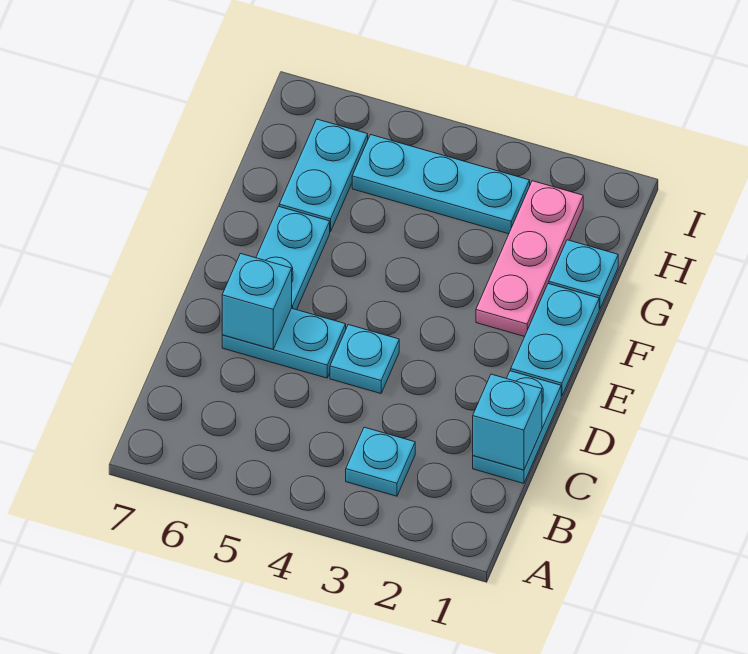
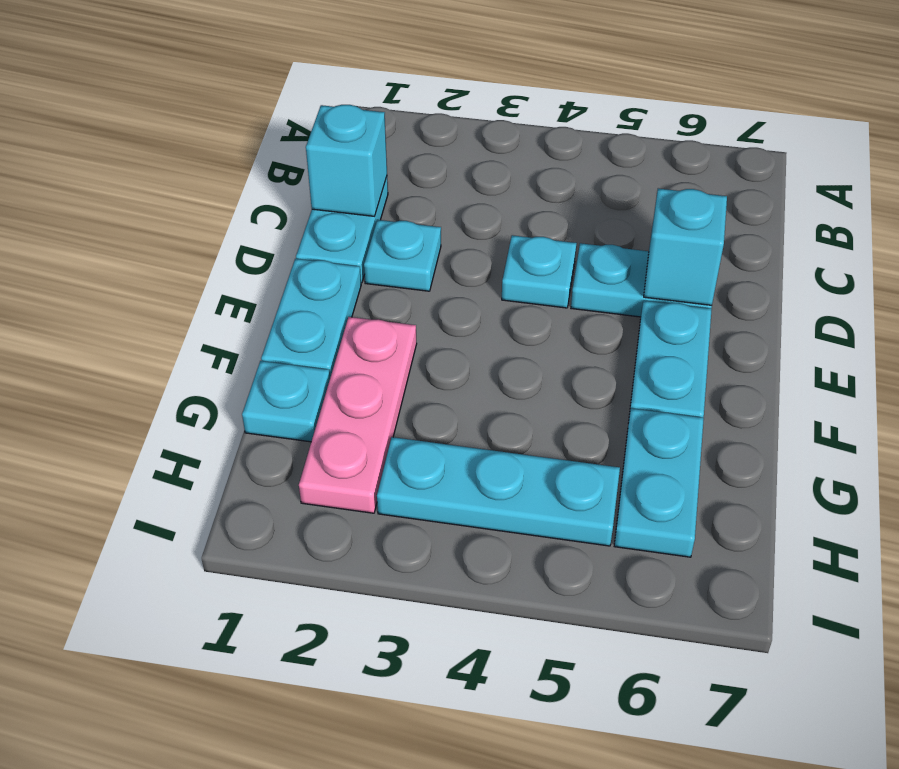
cyan 1x1 plate [346,427,415,496] -> cyan 1x1 plate moved to [364,220,441,291]

